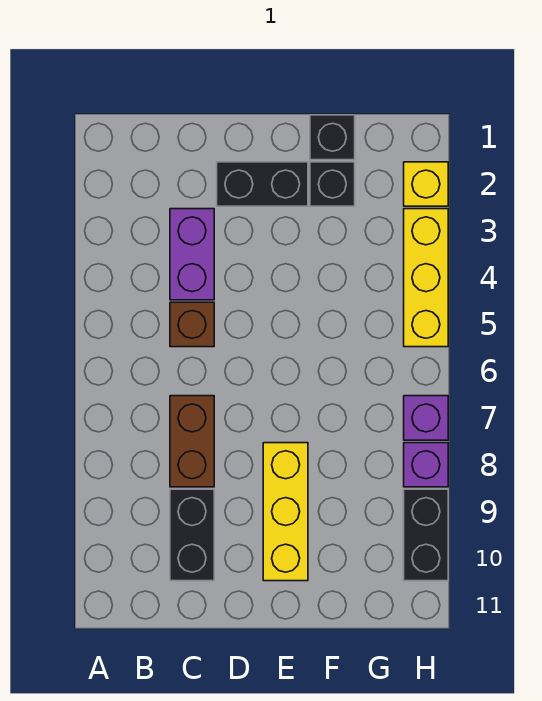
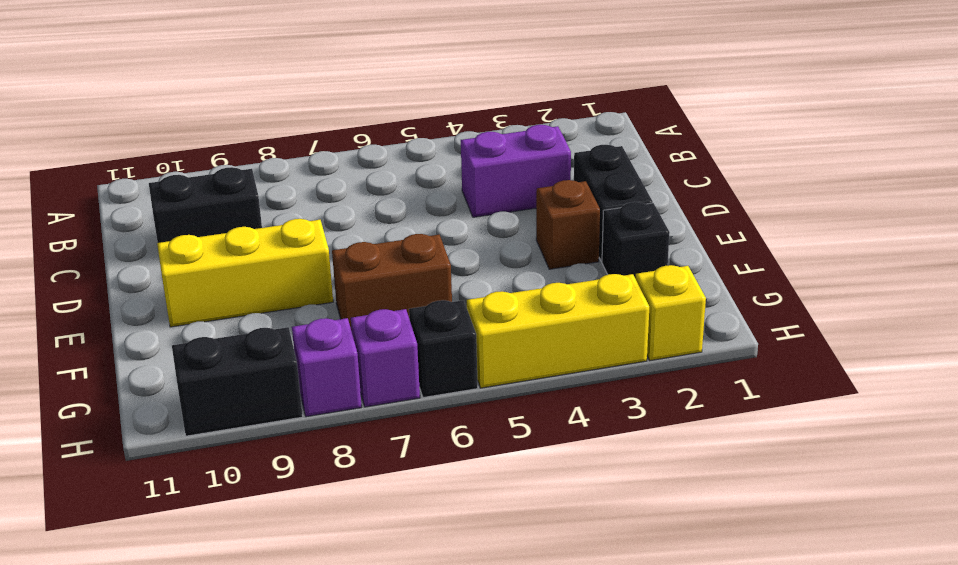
brown 1x1 brick [170,302,214,347] -> brown 1x1 brick moved to [536,180,600,269]
brown 1x2 brick [170,396,214,487] -> brown 1x2 brick moved to [332,234,452,331]
black 1x1 brick [310,115,355,160] -> black 1x1 brick moved to [409,300,478,398]

